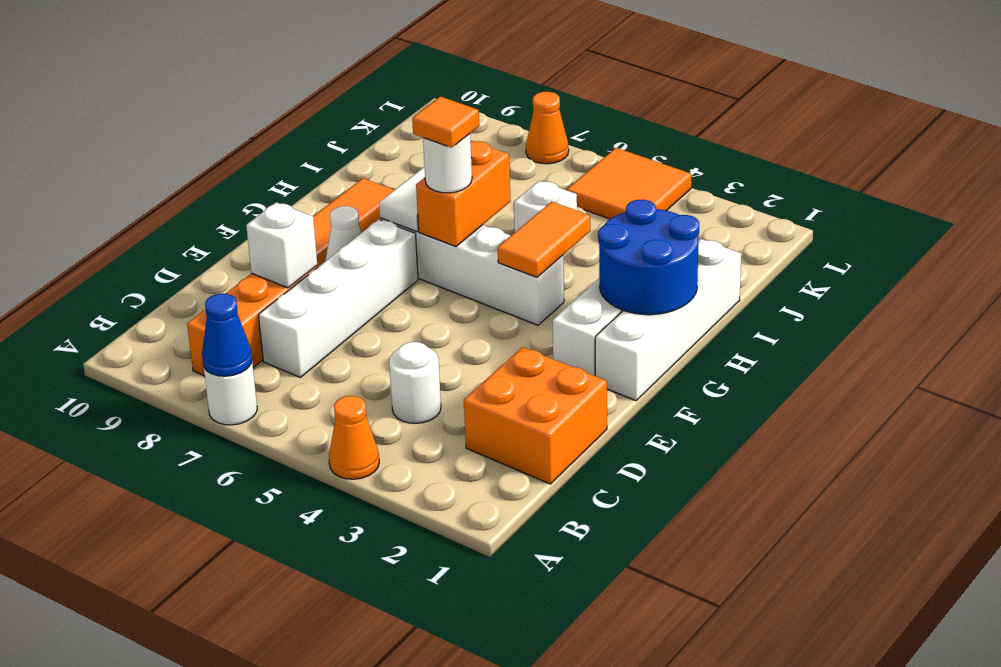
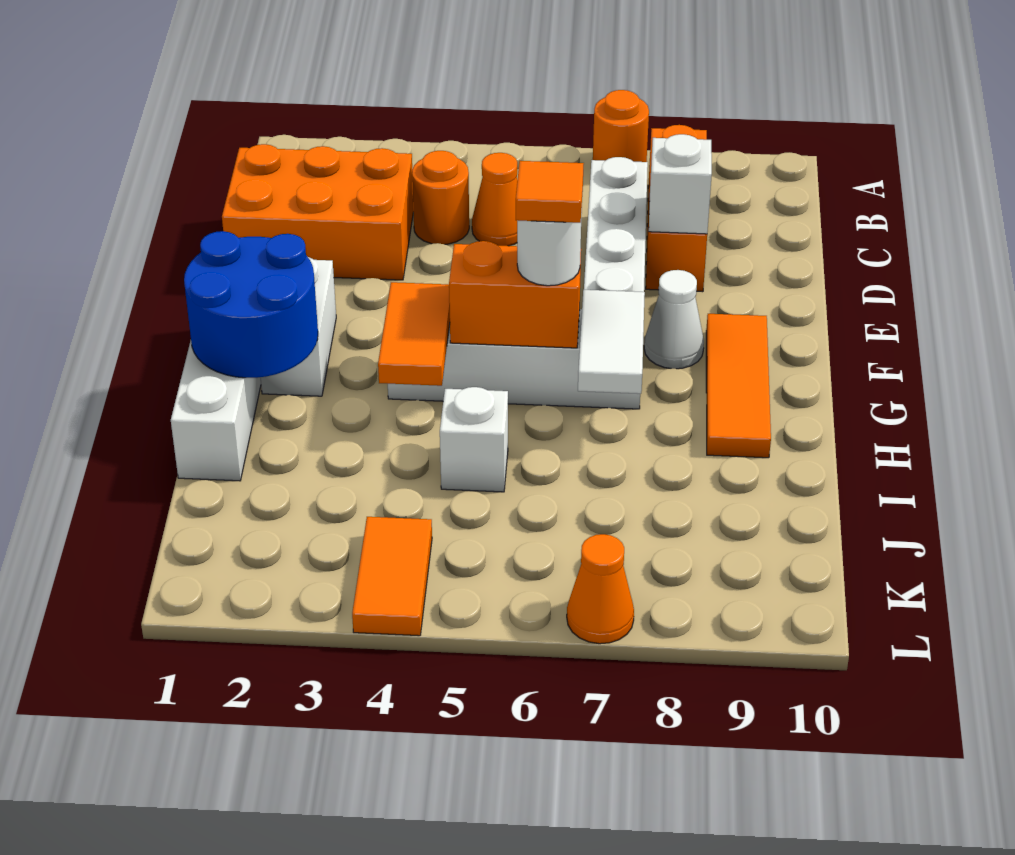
orange 1x1 cone [329,396,379,479] -> orange 1x1 cone moved to [472,153,518,246]
white 1x1 round brick [204,362,257,425] -> orange 1x1 round brick [593,90,649,162]
blue 1x1 cone [202,294,252,376] -> none
orange 2x2 brick [464,347,607,484] -> orange 2x3 brick [222,144,413,280]
white 1x1 round brick [389,342,441,423] -> orange 1x1 round brick [412,151,469,244]
orange 1x2 brick [416,141,511,246] -> orange 1x2 brick turned to [449,241,581,348]
orange 2x2 tile [567,148,691,219] -> orange 1x2 tile [352,517,432,636]

